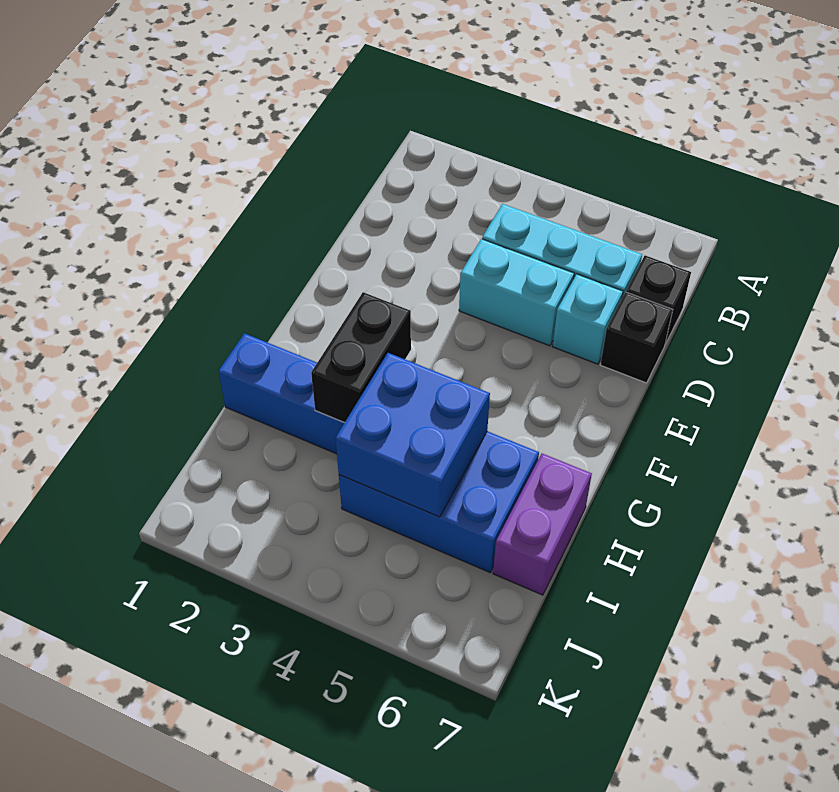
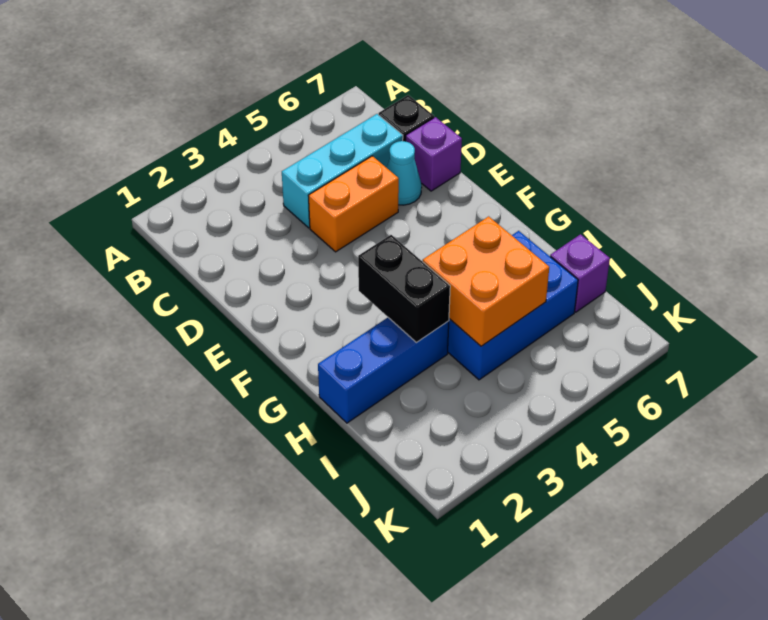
cyan 1x2 brick [459,239,574,346] -> orange 1x2 brick [308,156,399,252]
cyan 1x1 brick [553,274,623,364] -> cyan 1x1 cone [387,141,422,205]
black 1x1 brick [600,292,673,383] -> purple 1x1 brick [406,117,462,191]
blue 2x2 brick [336,353,490,517] -> orange 2x2 brick [423,216,549,346]
purple 1x2 brick [493,454,592,595] -> purple 1x1 brick [550,234,610,312]

